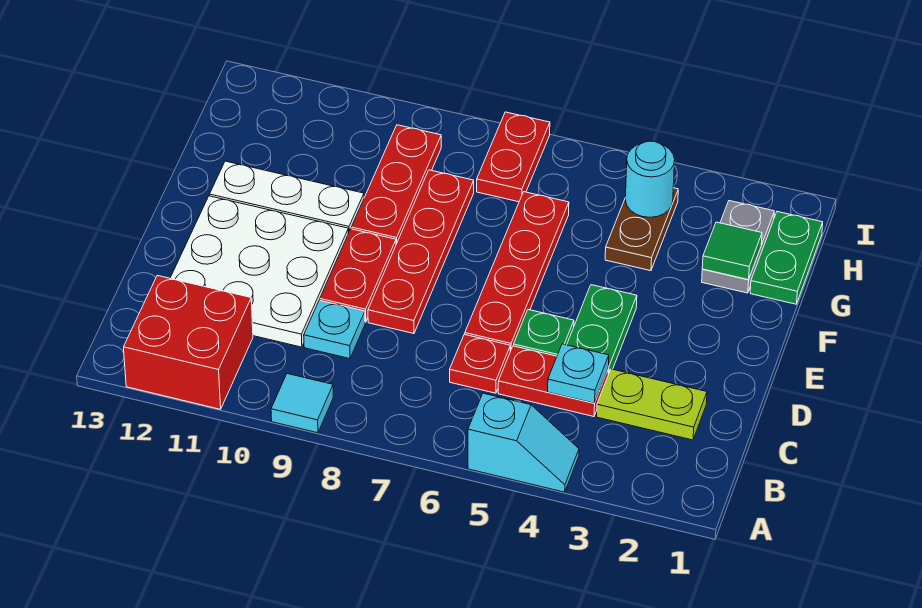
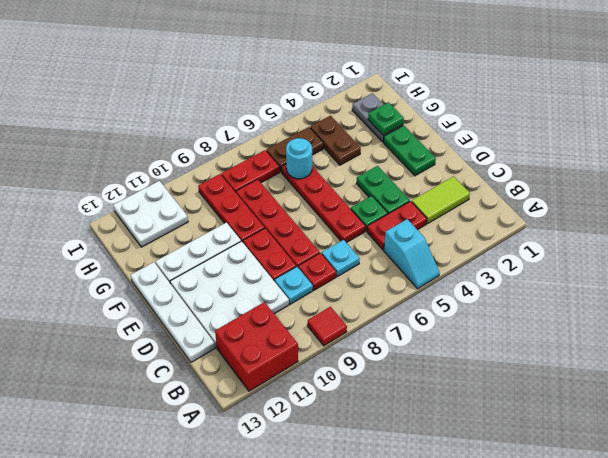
cyan 1x2 slope [468,393,579,492] -> cyan 1x2 slope turned to [384,219,439,289]
cyan 1x1 tile [271,374,333,433] -> red 1x1 tile [307,307,347,346]
lime 1x2 plate [597,369,707,440] -> lime 1x2 tile [412,176,470,224]
cyan 1x1 plate [548,344,609,403] -> cyan 1x1 plate moved to [322,240,360,277]
red 1x1 plate [450,334,510,393] -> red 1x1 plate moved to [298,253,336,290]
none -> white 1x4 plate [131,262,215,362]
green 1x2 plate [750,212,823,304] -> green 1x2 plate moved to [383,126,436,176]
green 1x1 tile [702,222,762,280] -> green 1x1 plate [368,102,404,135]
cyan 1x1 round brick [625,141,675,217] -> cyan 1x1 round brick moved to [286,138,312,179]
none -> brown 1x2 plate [266,127,324,172]
red 1x2 plate [477,112,550,202] -> red 1x2 plate turned to [221,150,280,192]
none -> white 2x2 plate [113,181,188,247]

